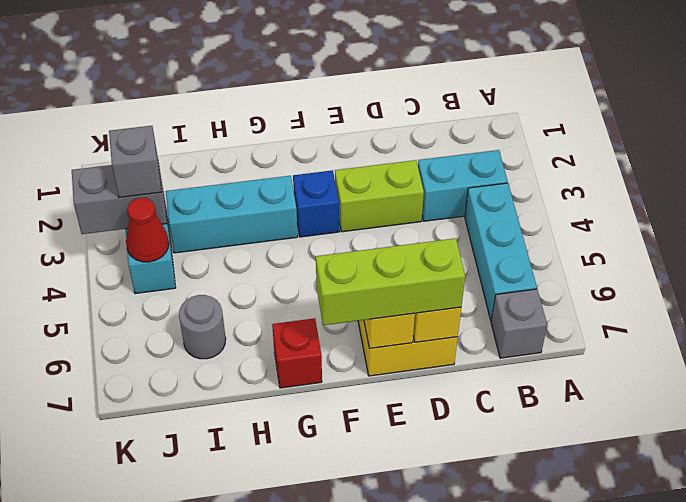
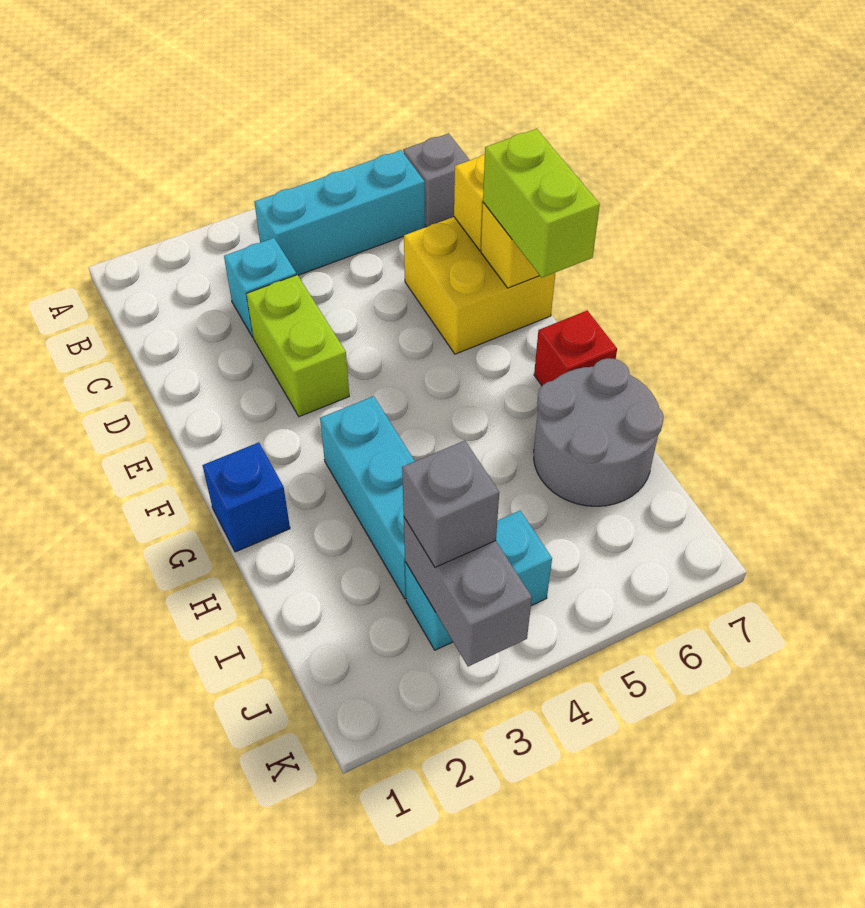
cyan 1x2 brick [418,150,508,221] -> cyan 1x1 brick [224,238,296,337]
lime 1x3 brick [316,238,465,325] -> lime 1x2 brick [483,129,600,277]
blue 1x1 brick [293,170,339,237] -> blue 1x1 brick moved to [202,442,290,552]
grey 1x1 round brick [179,295,226,359] -> grey 2x2 round brick [534,358,664,506]
red 1x1 cone [126,198,169,262] -> none

